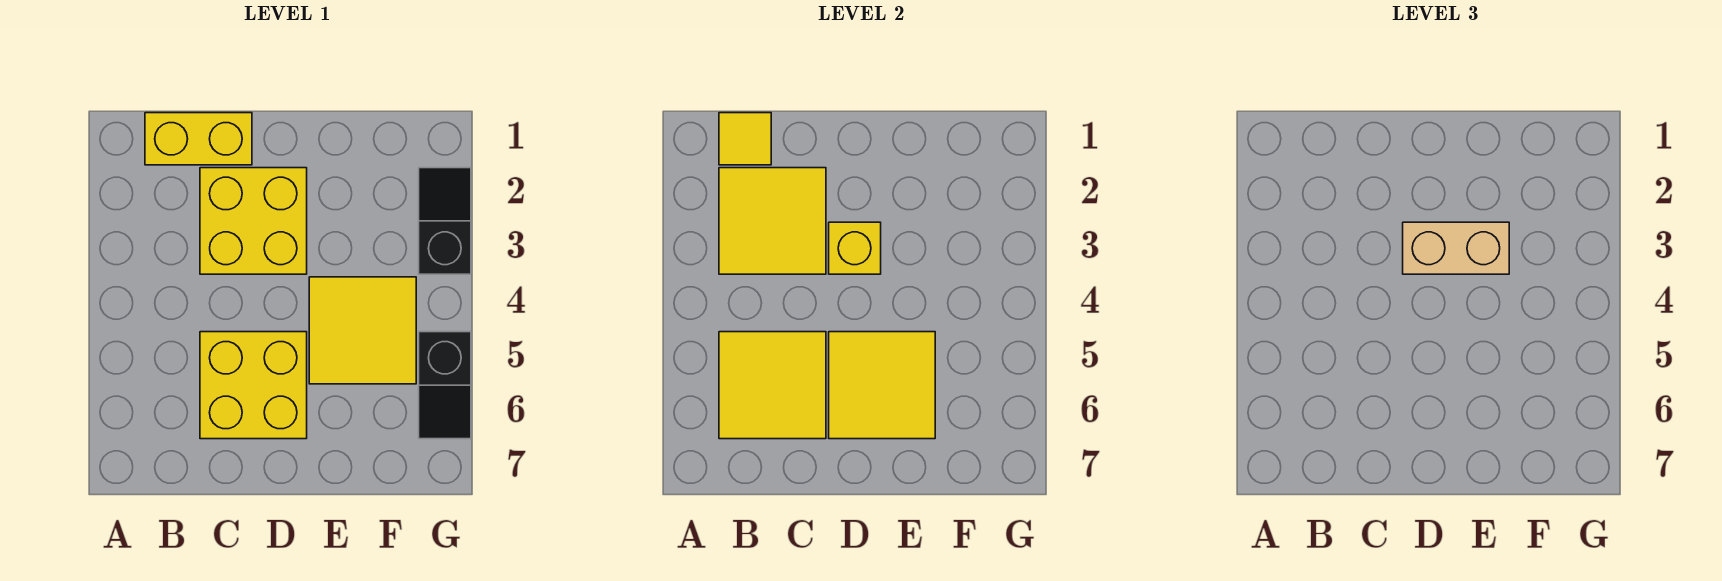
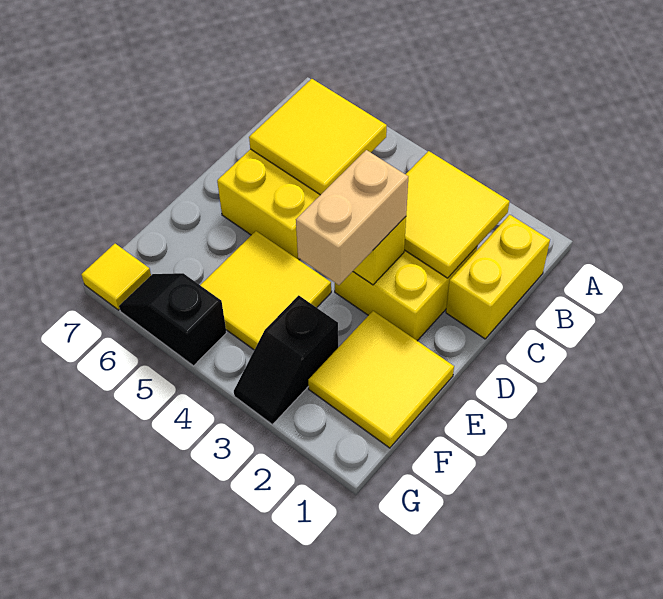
yellow 1x1 tile [719,113,771,165] -> yellow 1x1 tile moved to [81,244,151,310]
yellow 2x2 tile [829,332,935,439] -> yellow 2x2 tile moved to [308,311,454,448]
black 1x2 slope [419,168,471,274] -> black 1x2 slope turned to [234,295,338,425]

